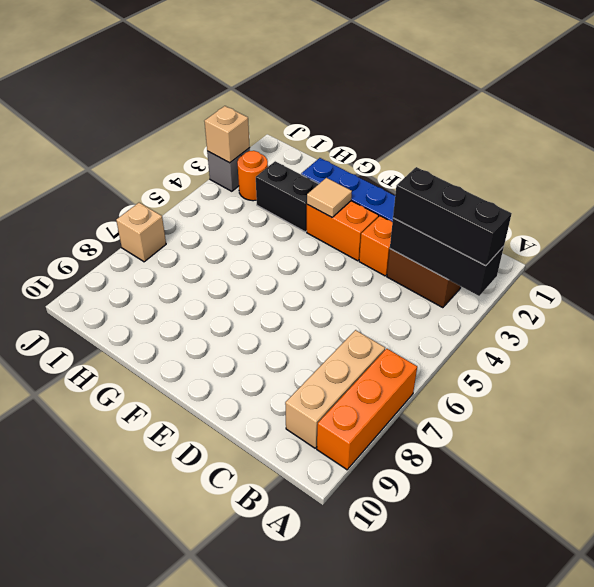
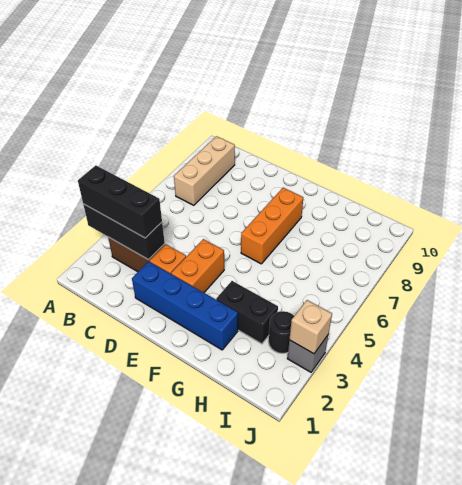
orange 1x3 brick [317,349,417,470] -> orange 1x3 brick moved to [241,188,303,264]
orange 1x2 brick [307,201,379,261] -> orange 1x2 brick turned to [171,239,224,293]
tan 1x1 tile [307,178,352,217] -> none
orange 1x1 round brick [237,151,268,201] -> black 1x1 round brick [268,311,294,353]
tan 1x1 brick [116,203,166,262] -> none

